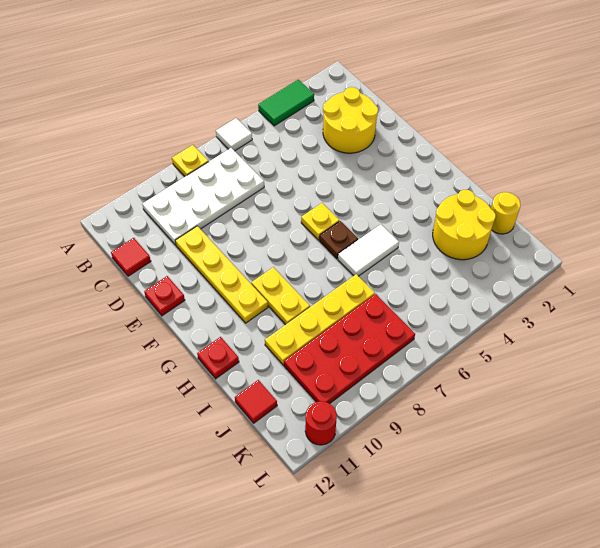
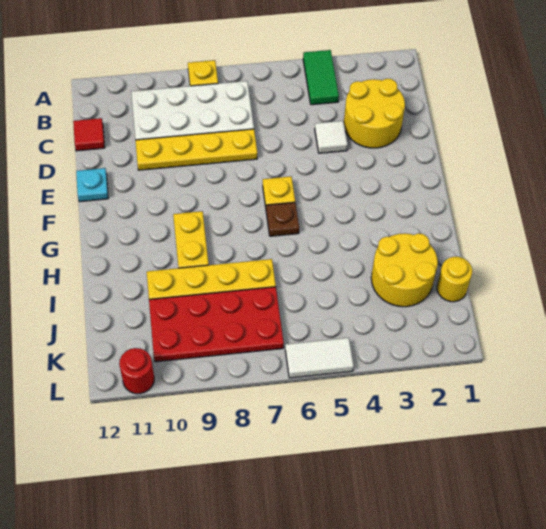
green 1x2 tile [258,80,314,126] -> green 1x2 tile turned to [303,50,339,105]
white 1x1 tile [216,118,252,151] -> white 1x1 tile moved to [315,121,348,153]
yellow 1x4 plate [175,226,268,323] -> yellow 1x4 plate turned to [135,129,257,170]
red 1x1 plate [144,276,185,316] -> cyan 1x1 plate [76,168,108,202]
white 1x2 tile [338,224,399,276] -> white 1x2 tile moved to [285,338,354,378]
red 1x1 plate [197,337,239,379] -> none
red 1x1 tile [235,380,277,423] -> none

